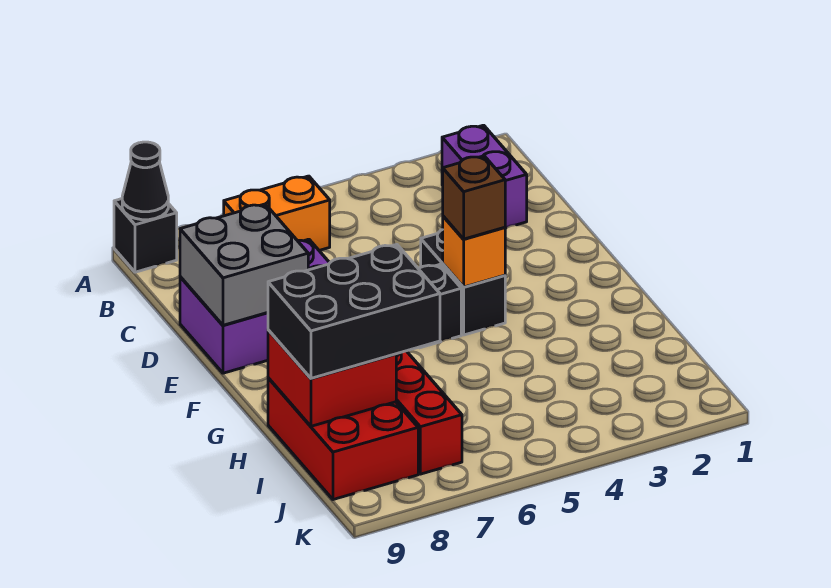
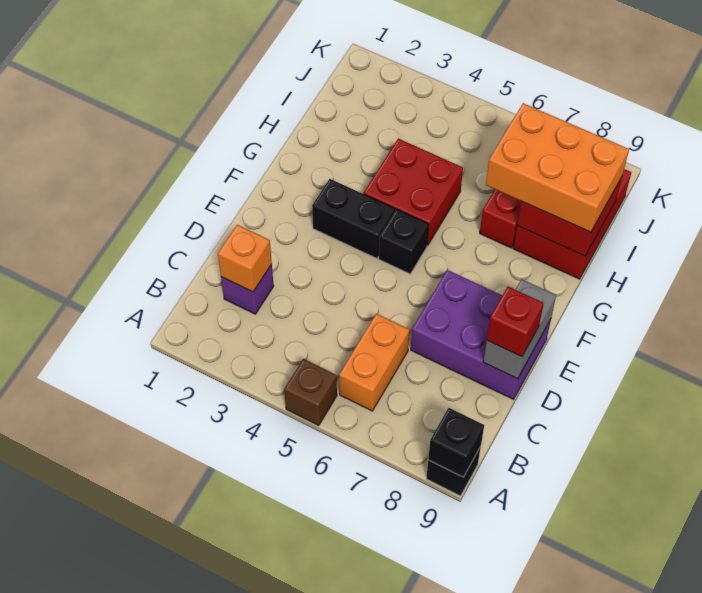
black 1x1 cone [122,142,168,220] -> black 1x1 brick [428,408,484,477]
purple 1x2 brick [442,125,527,228] -> purple 1x1 brick [221,264,274,314]
orange 1x2 brick [224,176,330,250] -> orange 1x2 brick turned to [339,314,410,411]
grey 2x2 brick [180,204,308,325] -> grey 1x2 brick [483,279,556,379]
none -> red 1x1 brick [487,287,544,357]
black 1x2 brick [421,230,505,335] -> black 1x2 brick turned to [312,179,395,258]
orange 1x1 brick [443,216,505,287] -> orange 1x1 brick moved to [218,225,272,292]
brown 1x1 brick [443,156,505,239] -> brown 1x1 brick moved to [284,359,337,425]
none -> red 2x2 brick [364,139,463,245]
black 2x3 brick [268,244,440,378] -> orange 2x3 brick [486,103,629,232]

